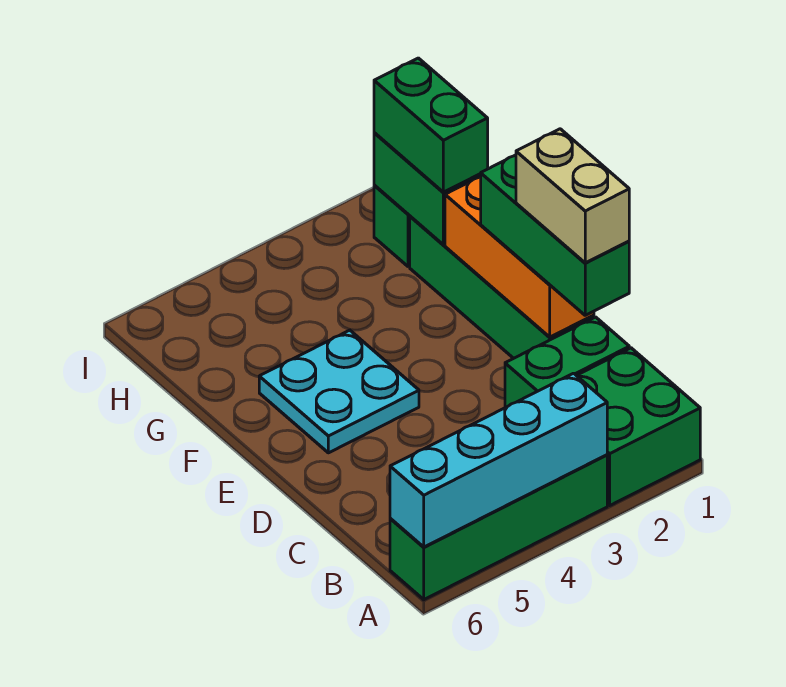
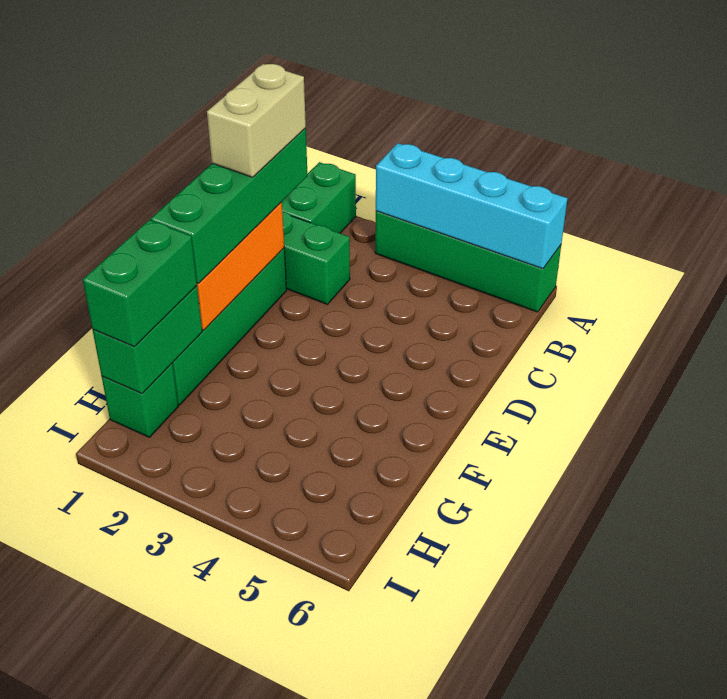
green 2x2 brick [576,348,700,505] -> green 1x2 brick [282,162,356,233]
green 1x3 brick [481,155,629,315] -> green 1x4 brick [151,128,308,283]
cyan 2x2 plate [259,330,419,453] -> none

